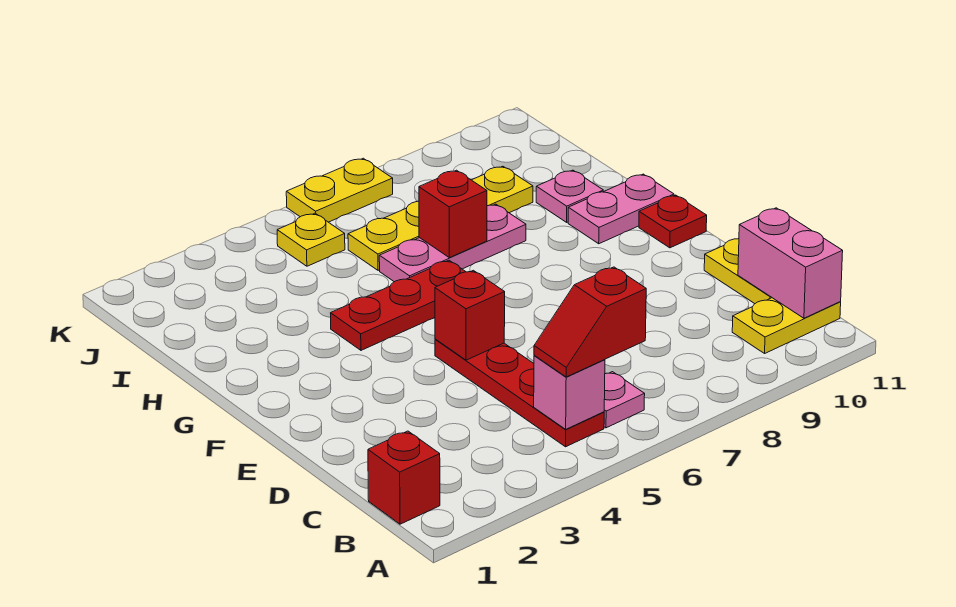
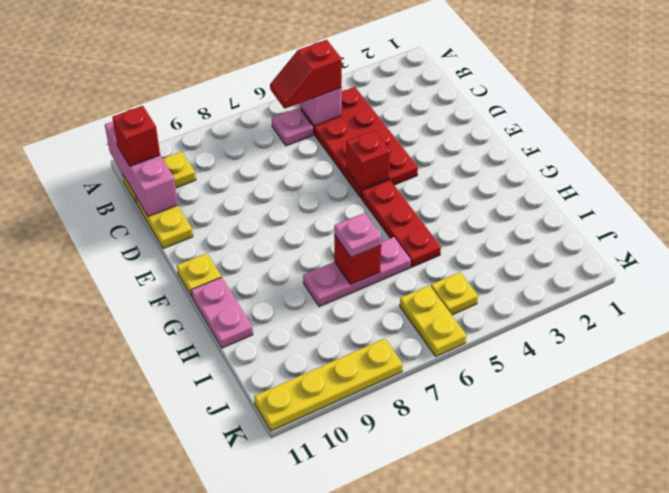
red 1x1 brick [368,431,440,524] -> red 1x1 brick moved to [112,106,160,166]
red 1x4 plate [435,339,604,447] -> red 2x4 plate [300,87,418,198]
red 1x2 slope [534,267,646,377] -> red 1x2 slope turned to [270,40,342,109]
pink 1x2 brick [738,208,843,318] -> pink 1x3 brick [105,122,178,217]
red 1x1 plate [639,195,707,248] -> yellow 1x1 plate [177,253,221,297]
red 1x3 plate [331,260,466,350] -> red 1x3 plate turned to [362,180,441,267]
pink 1x2 plate [568,174,674,244] -> pink 1x2 plate turned to [191,277,253,348]
pink 1x1 plate [536,170,603,222] -> pink 1x1 plate moved to [334,213,382,258]
yellow 1x4 plate [348,166,533,270] -> yellow 1x4 plate moved to [254,338,403,431]
yellow 1x2 plate [286,158,393,222] -> yellow 1x2 plate turned to [400,285,466,356]

